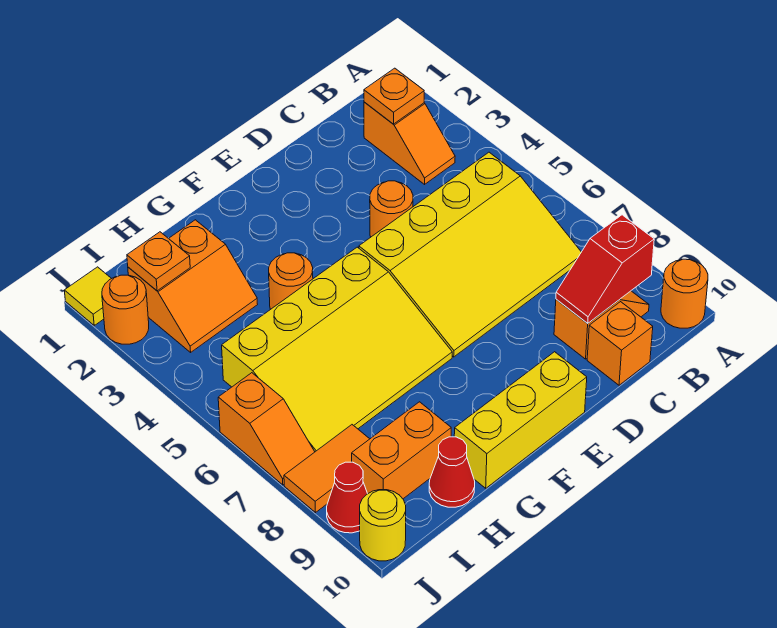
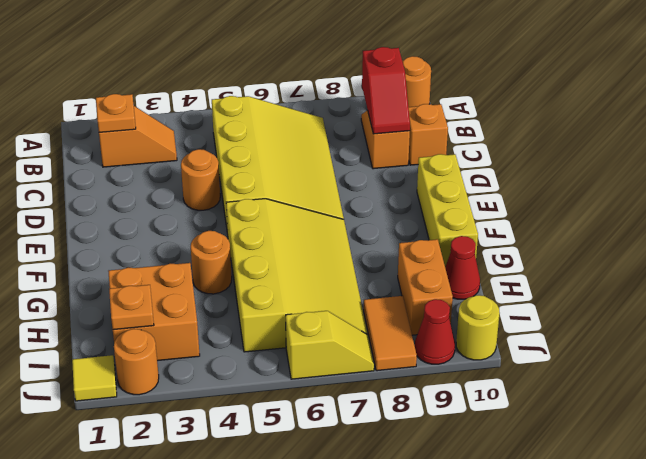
orange 2x2 slope [128,220,258,352] -> orange 2x2 brick [108,263,200,361]
orange 1x2 slope [218,373,315,485] -> yellow 1x2 slope [286,311,374,379]

